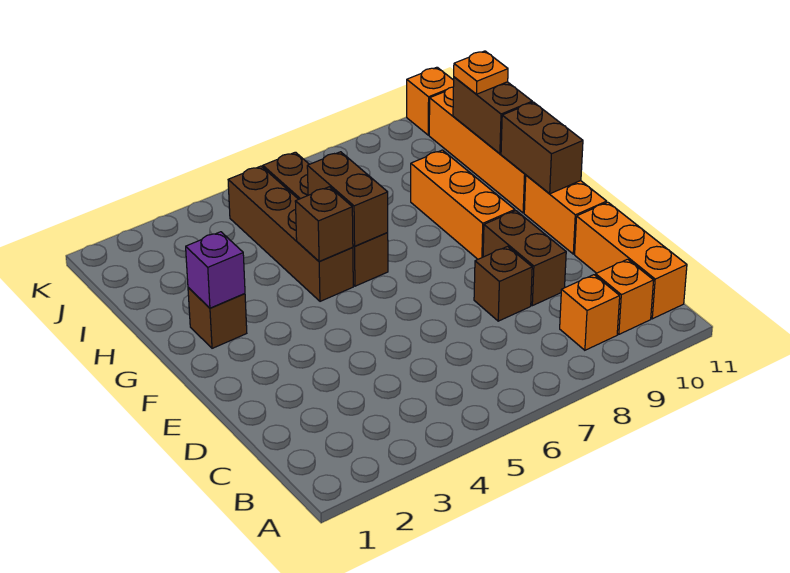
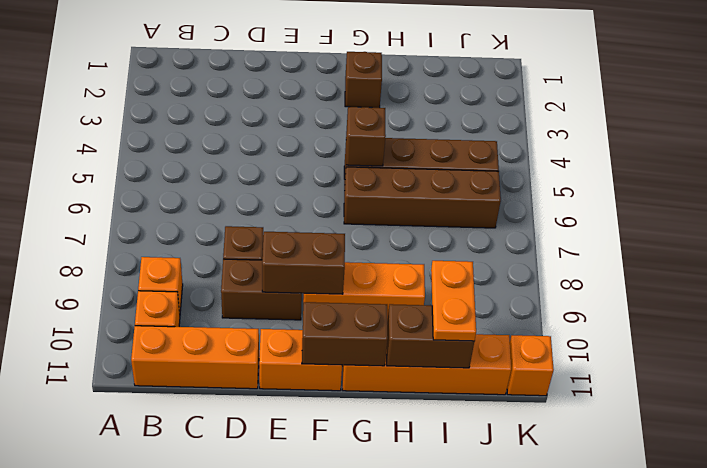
purple 1x1 brick [186,232,245,308] -> none
brown 1x2 brick [307,152,388,246] -> brown 1x2 brick moved to [262,232,345,294]
orange 1x1 plate [454,51,508,94] -> orange 1x2 plate [431,261,476,341]

